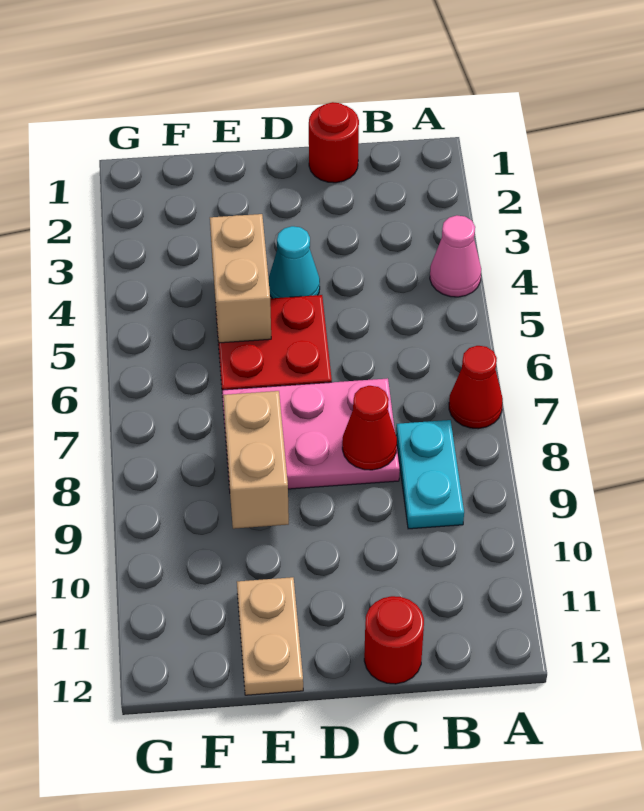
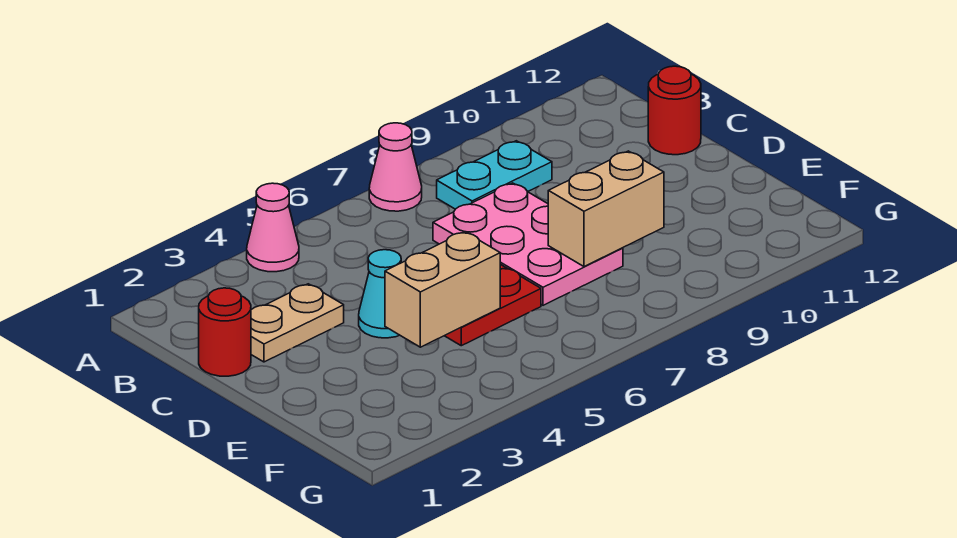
red 1x1 cone [449,346,503,429] -> pink 1x1 cone [369,123,422,211]
red 1x1 cone [342,386,397,470] -> none
tan 1x2 plate [237,577,303,695] -> tan 1x2 plate moved to [251,284,344,362]

